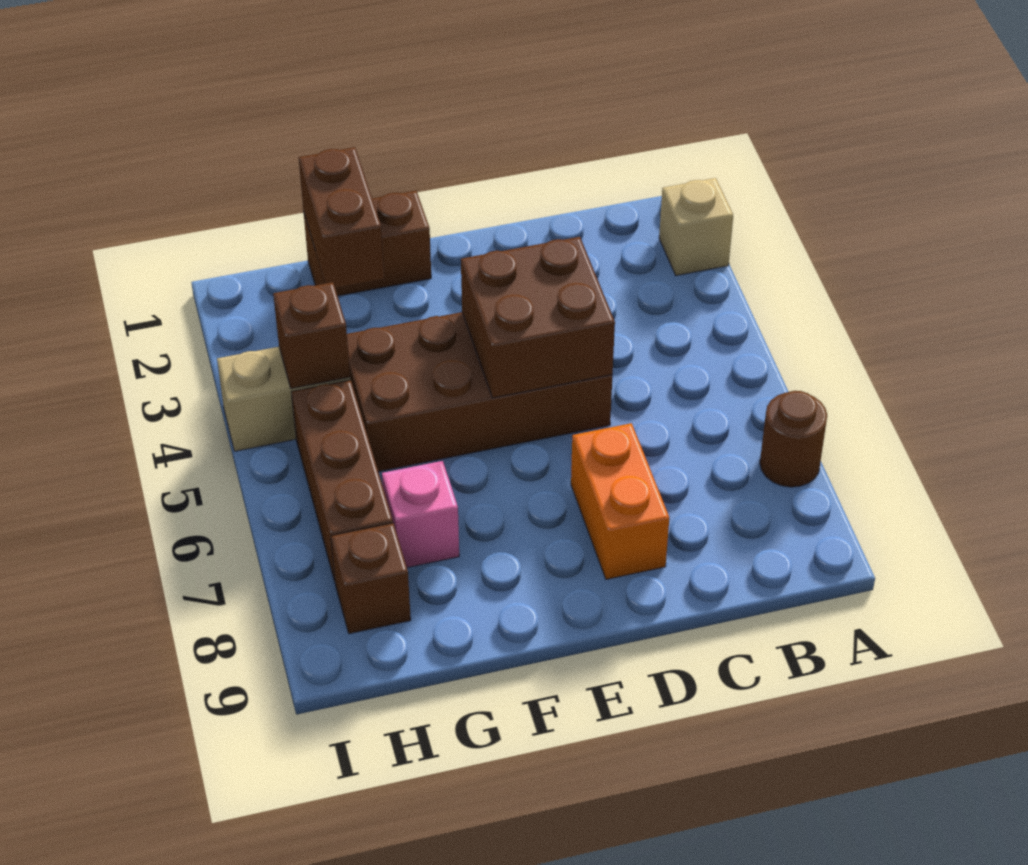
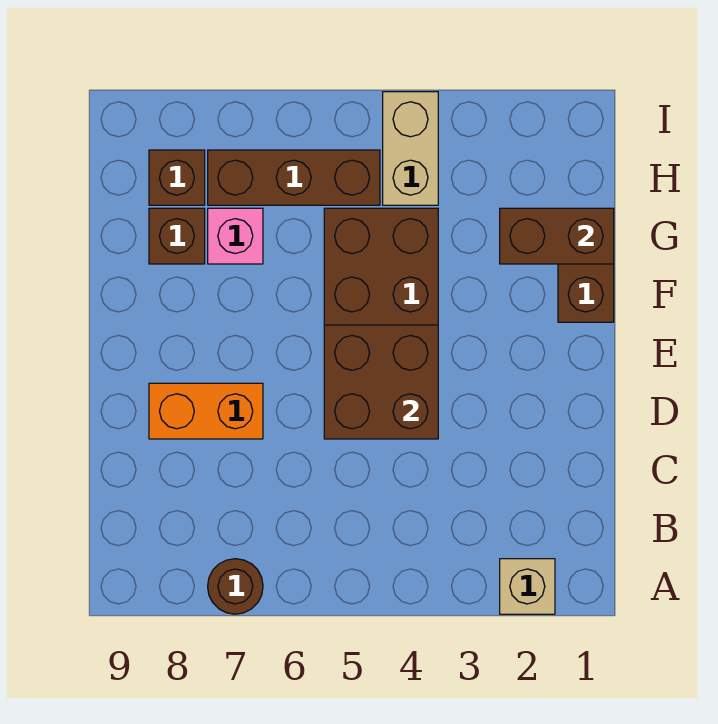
brown 1x1 brick [273,282,350,389] -> brown 1x1 brick moved to [149,208,205,264]

